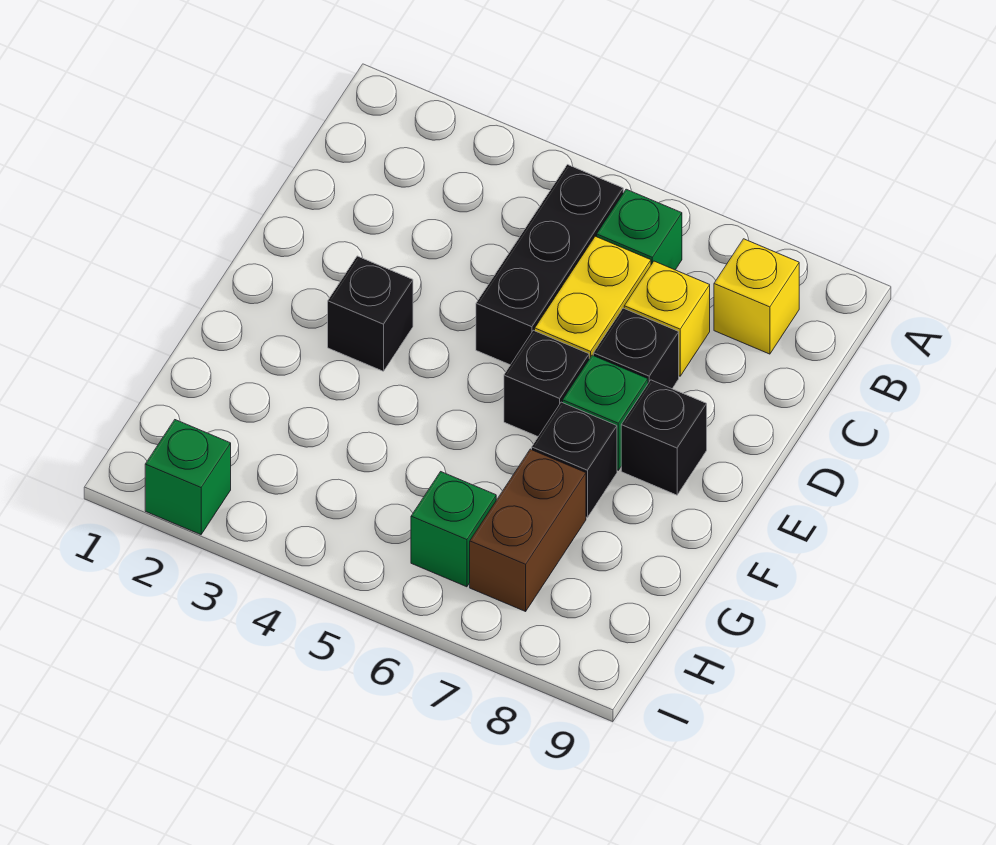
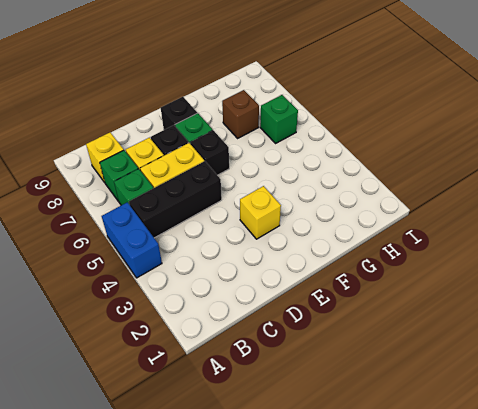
none -> blue 1x2 brick [102,202,162,278]
black 1x1 brick [328,256,413,371] -> yellow 1x1 brick [240,186,281,239]
black 1x1 brick [532,402,617,517] -> none
brown 1x2 brick [470,449,586,611] -> brown 1x1 brick [222,90,259,138]
green 1x1 brick [145,420,231,535] -> green 1x1 brick moved to [100,150,138,201]

